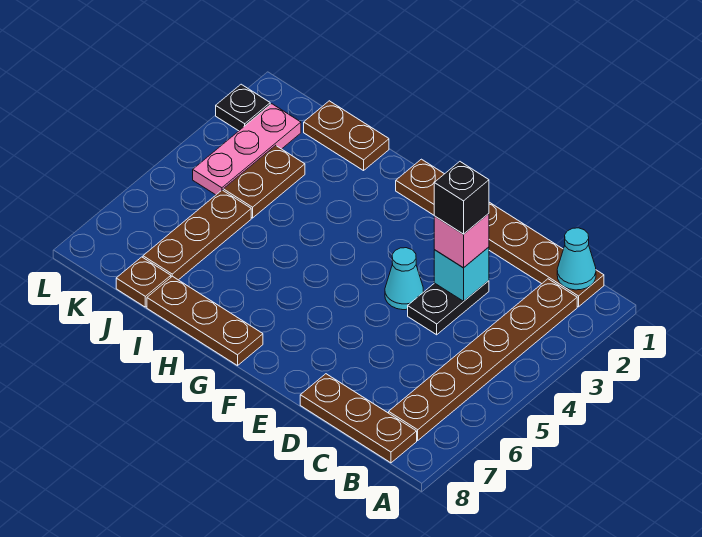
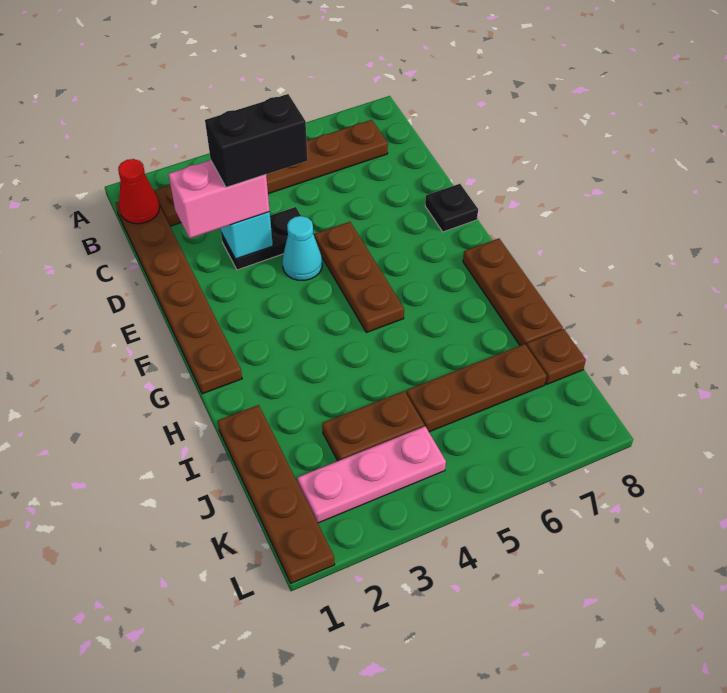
cyan 1x1 cone [557,228,596,290] -> red 1x1 cone [118,159,160,224]
brown 1x3 plate [300,374,417,463] -> brown 1x3 plate moved to [314,222,404,333]
pink 1x1 brick [434,214,489,268] -> pink 1x2 brick [168,160,270,238]
black 1x1 brick [434,162,489,234] -> black 1x2 brick [205,94,308,187]
brown 1x2 plate [304,101,389,171] -> brown 1x4 plate [218,405,335,583]
black 1x1 plate [216,84,270,131] -> black 1x1 plate moved to [425,184,478,232]

